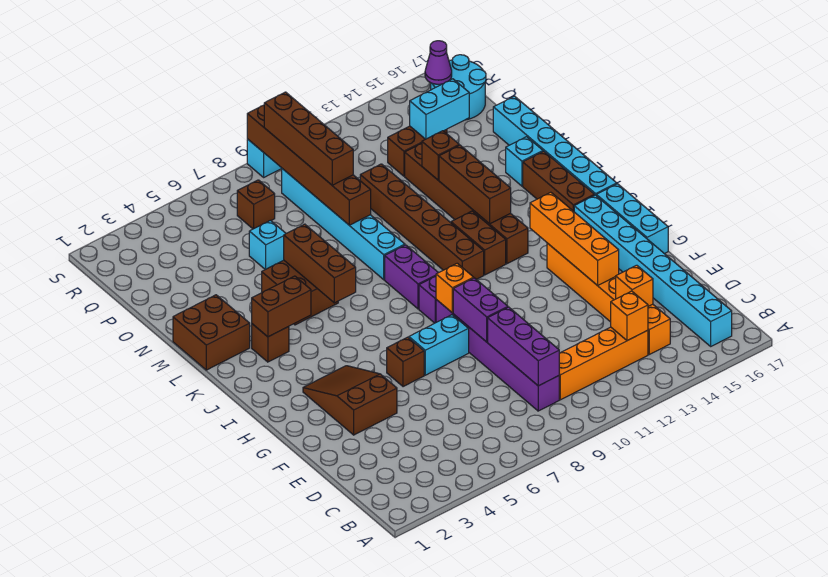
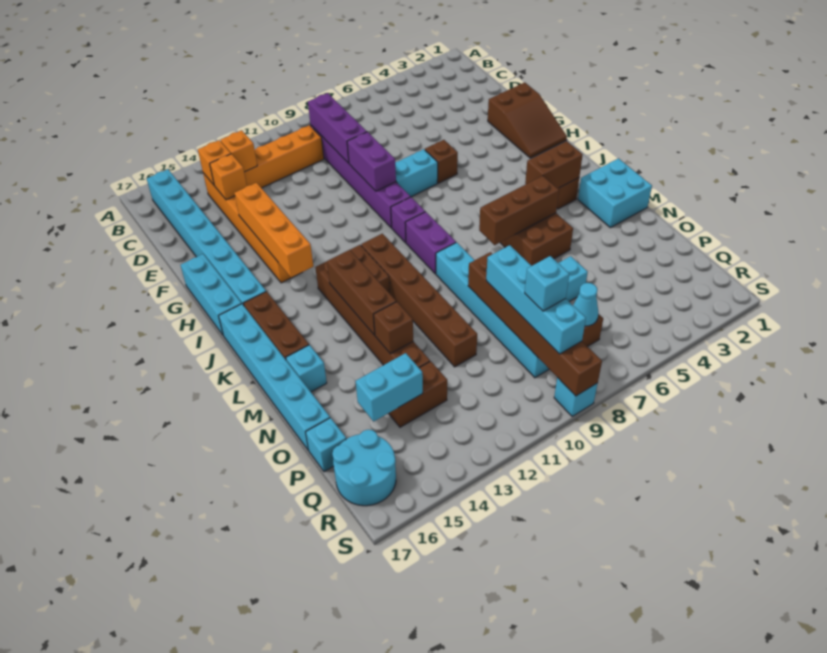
brown 2x3 slope [303,366,397,435] -> brown 2x3 slope moved to [488,82,567,158]
orange 1x1 brick [436,263,474,313] -> orange 1x1 brick moved to [198,140,231,185]
brown 1x3 brick [284,224,356,303] -> brown 1x3 brick turned to [479,176,559,245]
brown 2x2 brick [173,295,250,370] -> cyan 2x2 brick [578,158,652,228]
brown 1x4 brick [264,92,353,185] -> cyan 1x4 brick [486,245,586,354]
none -> cyan 1x1 brick [306,418,346,472]
none -> cyan 1x1 cone [573,283,598,326]
none -> cyan 1x1 brick [525,256,569,311]
purple 1x1 cone [425,41,452,84] -> none

